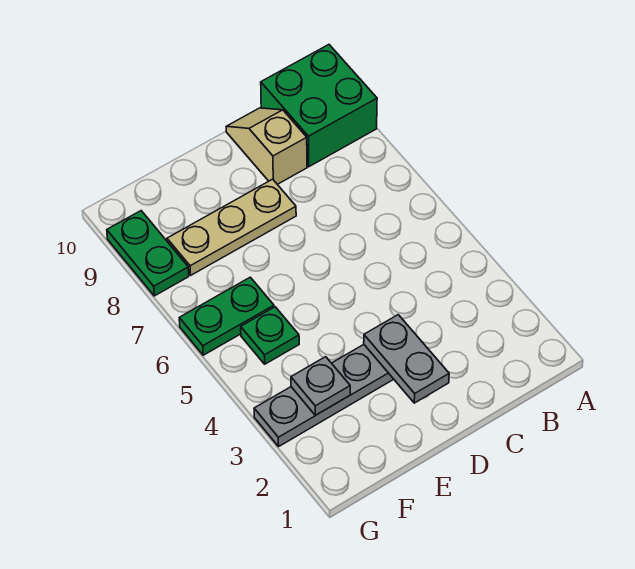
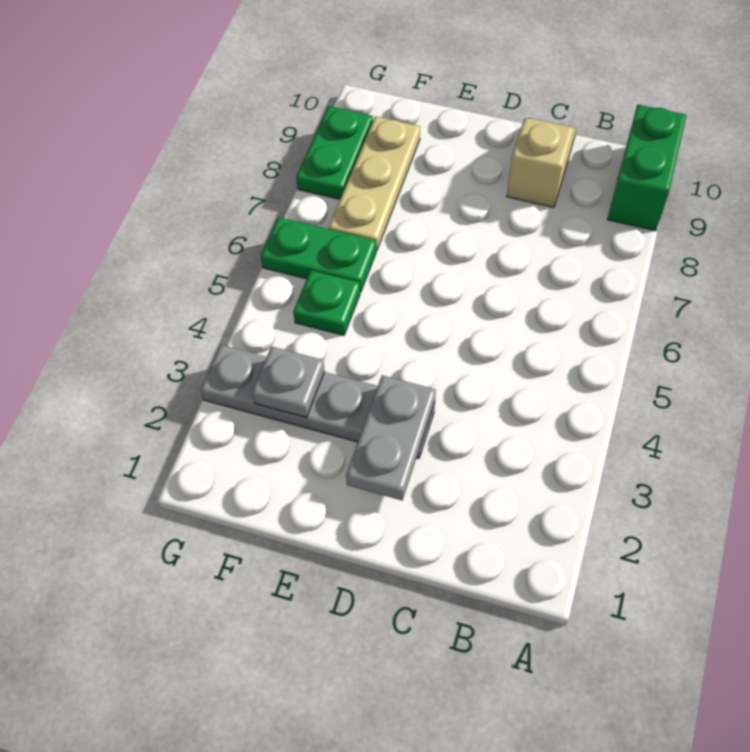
green 2x2 brick [261,45,377,167] -> green 1x2 brick [607,105,687,231]
tan 1x3 plate [167,179,296,275] -> tan 1x3 plate turned to [329,116,420,251]

